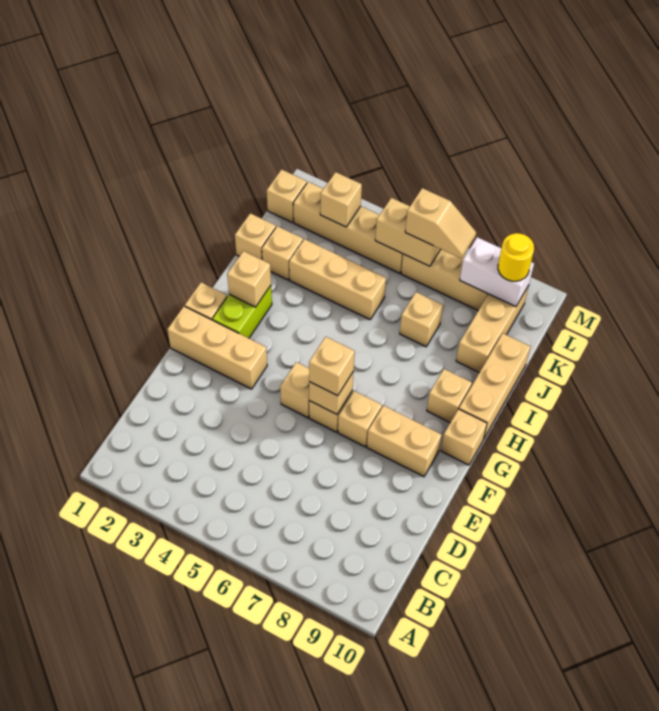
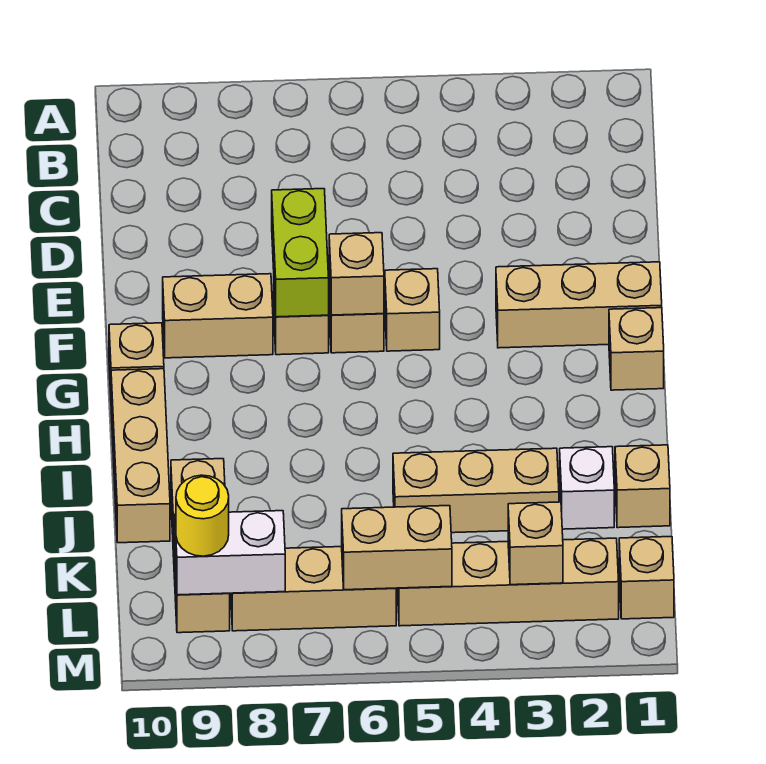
tan 1x1 brick [309,337,355,396] -> none
lime 1x2 brick [212,286,272,338] -> lime 1x2 brick moved to [272,189,329,317]
tan 1x1 brick [227,251,271,307] -> none
tan 1x1 brick [427,369,472,423] -> none
tan 1x1 brick [262,226,303,280] -> white 1x1 brick [560,447,614,529]
tan 1x1 brick [400,292,443,347] -> none
tan 1x2 slope [405,188,476,259] -> none

